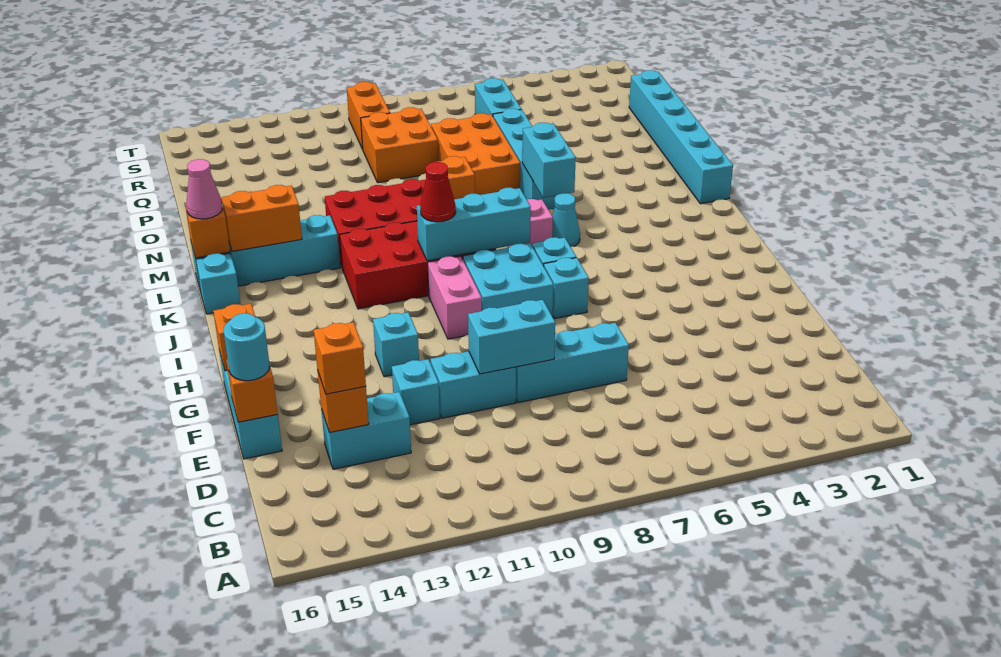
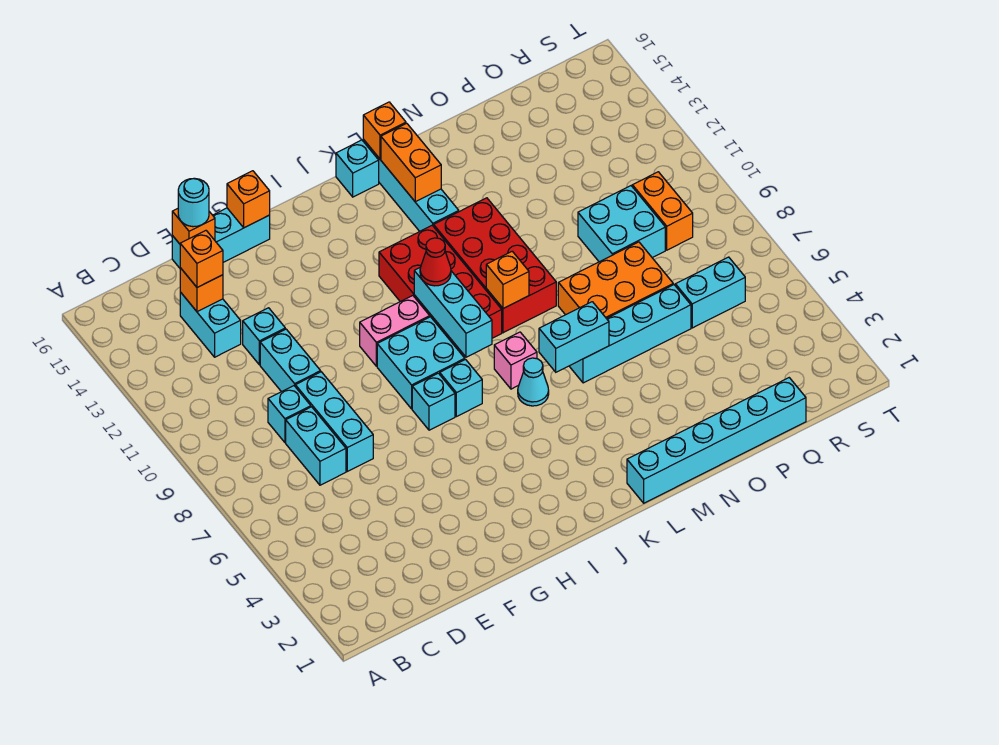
cyan 1x2 brick [468,300,555,374] -> cyan 1x2 brick moved to [286,407,346,485]
cyan 1x1 brick [373,313,419,377] -> cyan 1x1 brick moved to [268,386,311,442]
pink 1x1 cone [186,159,222,219] -> none
orange 2x2 brick [361,107,438,183] -> cyan 2x2 brick [578,186,665,262]
orange 1x2 brick [347,82,390,149] -> orange 1x2 brick turned to [632,172,693,250]

